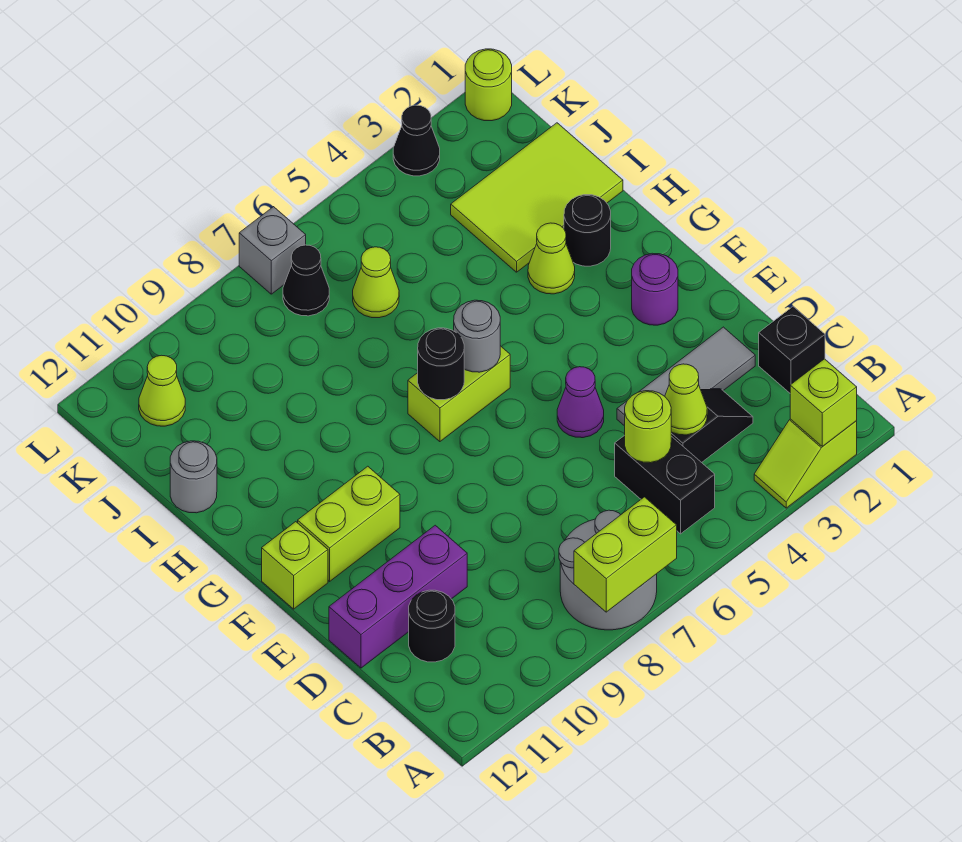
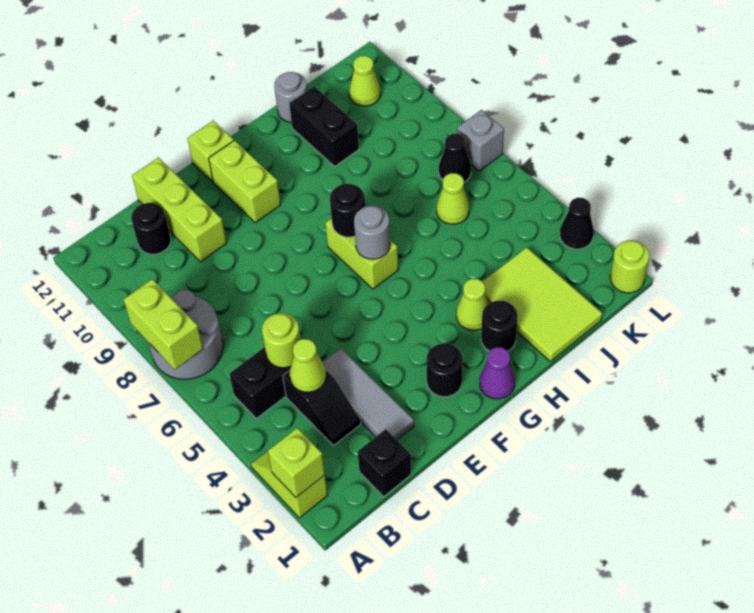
purple 1x3 brick [329,525,467,668] -> lime 1x3 brick [132,158,227,262]
purple 1x1 cone [557,367,604,438] -> purple 1x1 cone moved to [480,347,515,399]
purple 1x1 round brick [632,253,678,325] -> black 1x1 round brick [427,343,463,397]
none -> black 1x2 brick [289,86,359,166]

